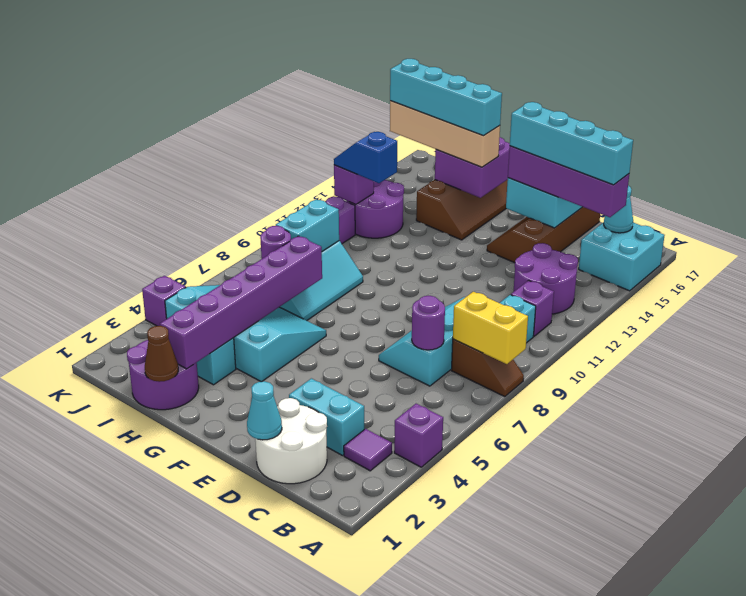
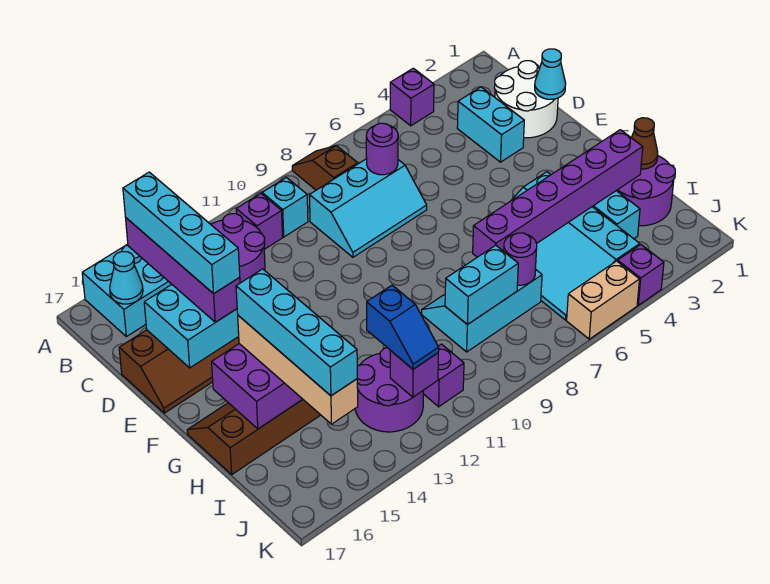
yellow 1x2 brick [453,292,528,364] -> none
purple 1x1 tile [344,429,392,471] -> none
none -> tan 1x2 brick [567,261,640,339]

